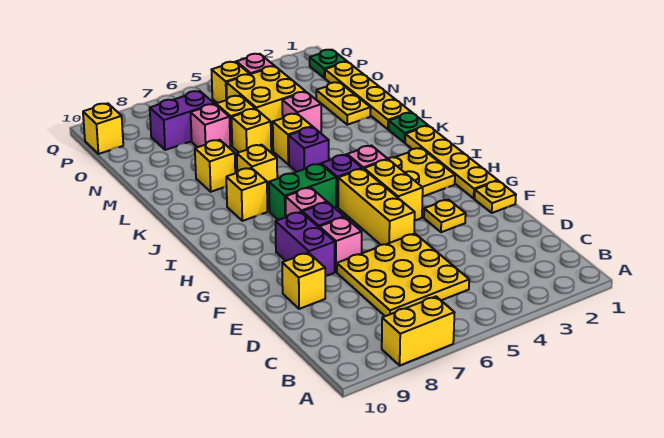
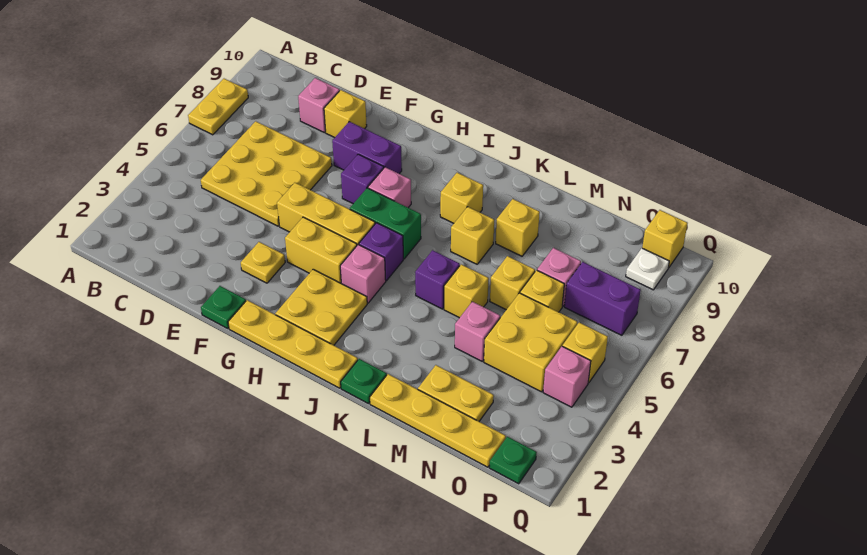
yellow 1x2 brick [382,297,454,365] -> yellow 1x2 plate [188,79,248,135]
yellow 1x1 plate [475,181,516,213] -> green 1x1 plate [201,286,246,329]
pink 1x1 brick [320,217,362,272] -> pink 1x1 brick moved to [298,78,340,133]
green 1x2 brick [269,164,336,220] -> green 1x2 brick turned to [350,188,421,259]
purple 1x2 brick [150,91,214,150] -> purple 1x2 brick turned to [564,262,641,335]
none -> white 1x1 plate [626,248,669,290]

